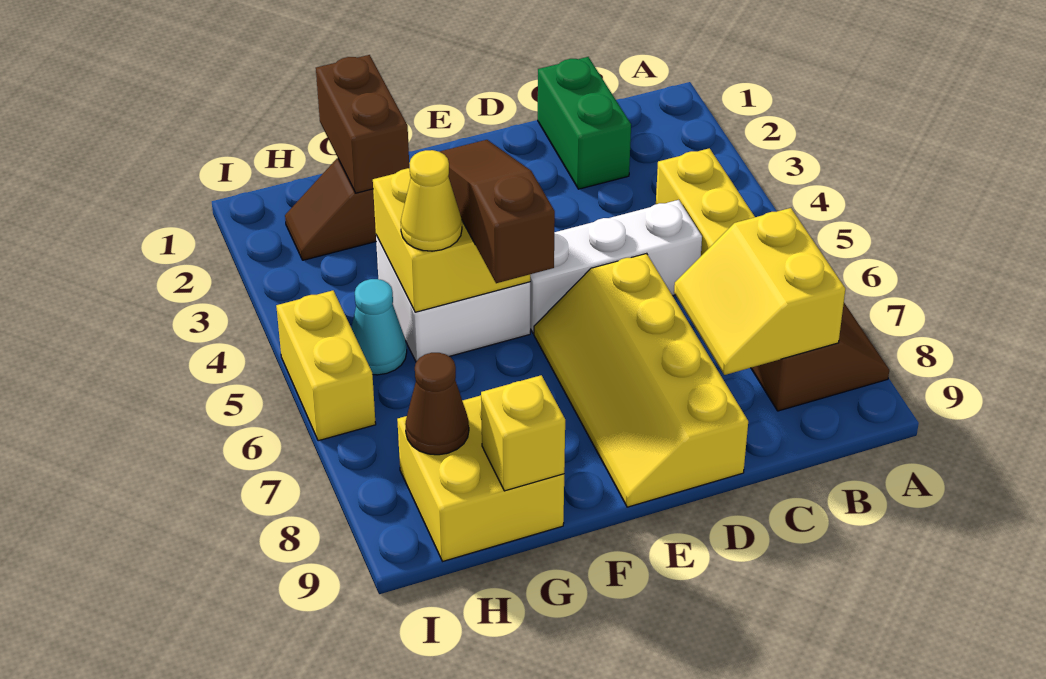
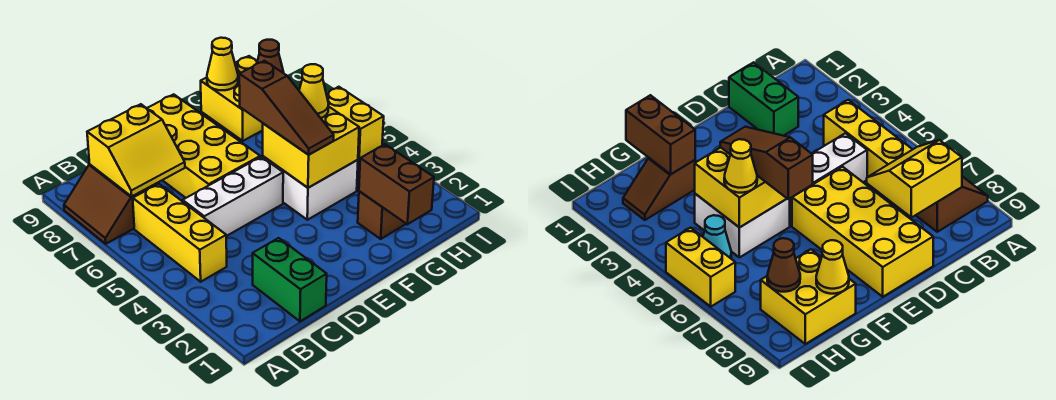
yellow 2x2 slope [674,208,845,375] -> yellow 2x2 slope turned to [87,104,185,196]
yellow 2x4 slope [534,253,748,507] -> yellow 2x4 brick [147,94,260,198]
yellow 1x1 brick [481,375,565,491] -> yellow 1x1 cone [207,38,238,90]

